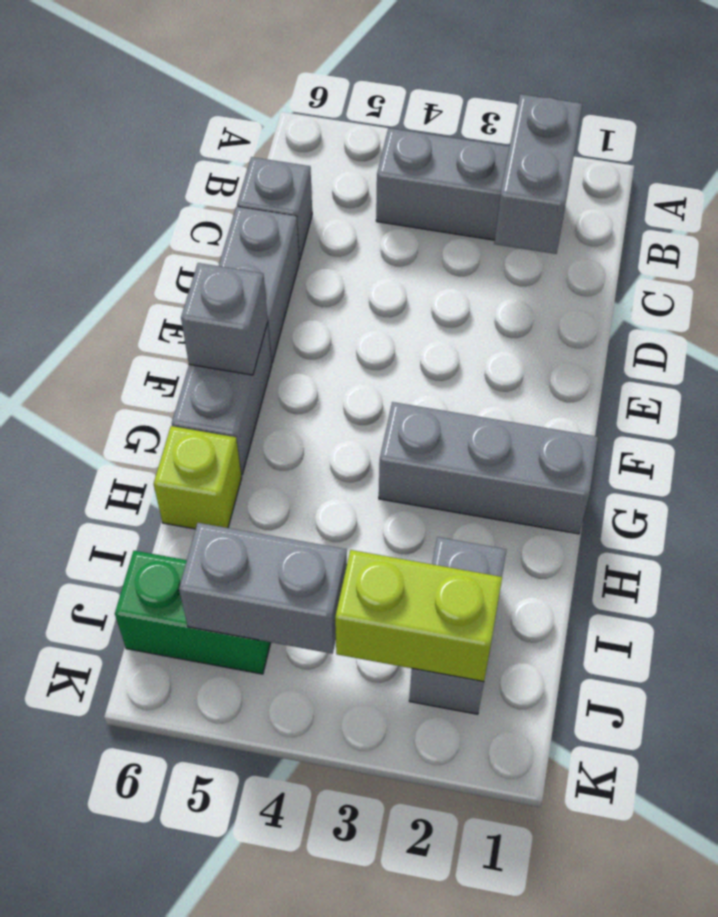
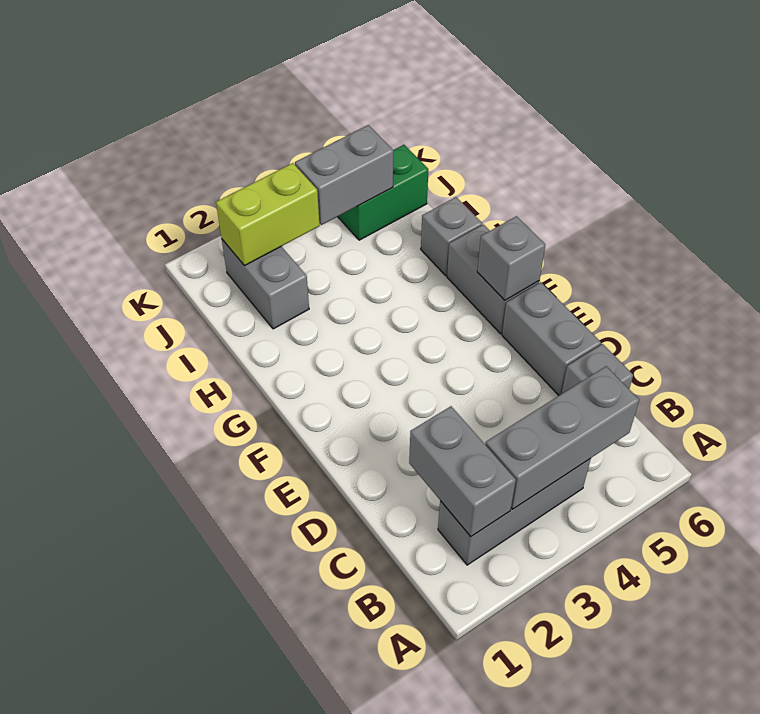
grey 1x3 brick [379,402,598,534] -> grey 1x3 brick moved to [485,366,639,509]
lime 1x1 brick [154,426,242,529] -> grey 1x1 brick [421,197,482,276]

